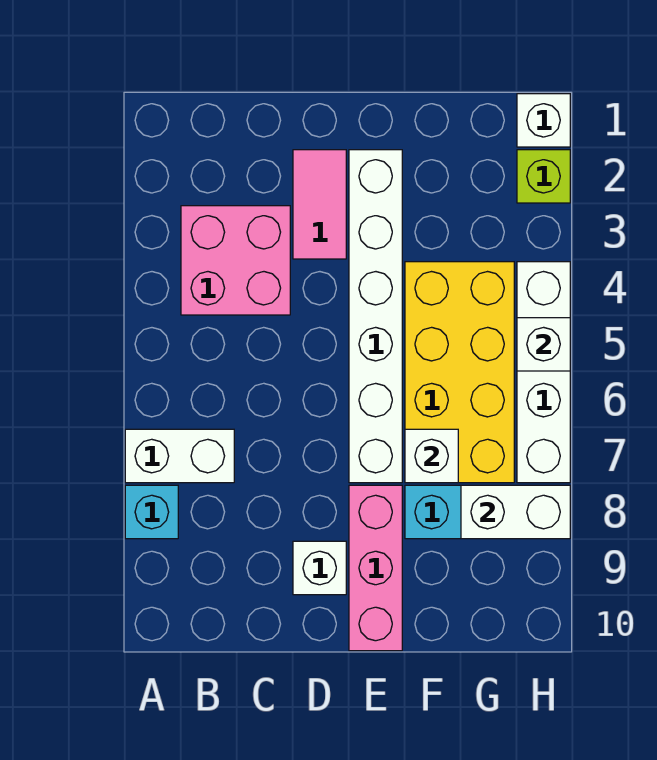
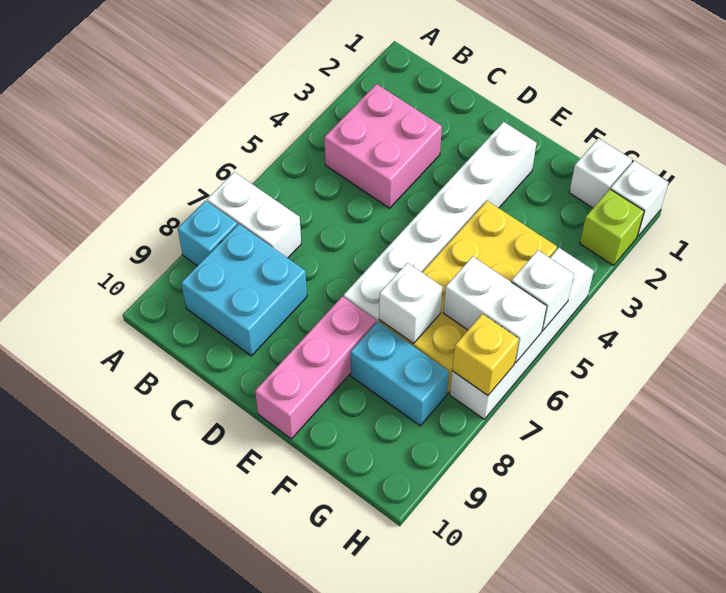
none -> cyan 2x2 brick [181,224,307,356]
pink 1x2 tile [293,150,346,259] -> none
white 1x1 brick [293,541,346,595] -> white 1x1 brick moved to [569,138,632,208]
white 1x2 brick [461,485,570,539] -> white 1x2 brick moved to [443,256,547,363]
none -> yellow 1x1 brick [452,314,519,395]

